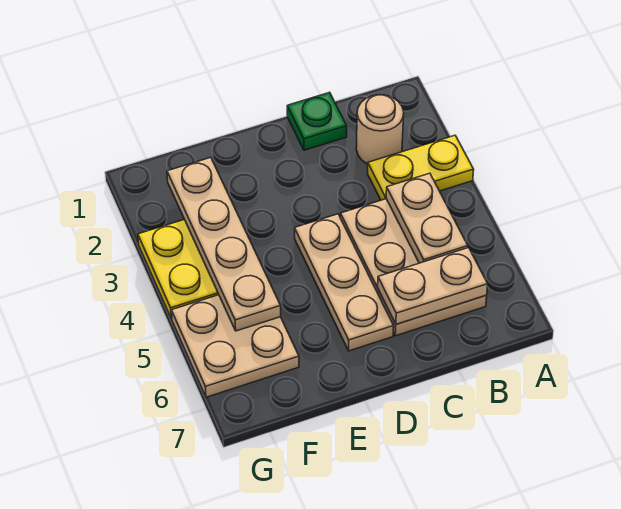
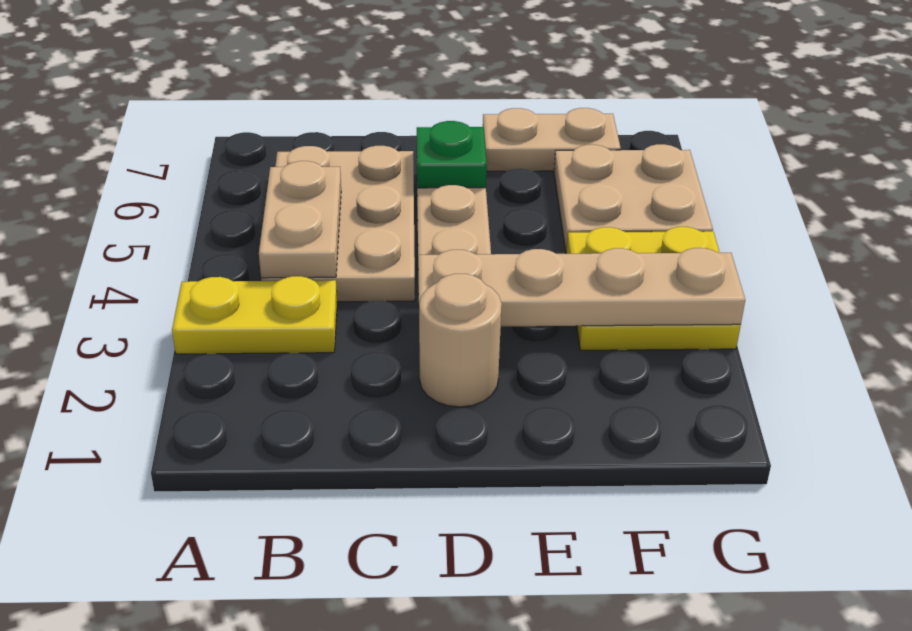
tan 1x1 round brick [356,95,404,164] -> tan 1x1 round brick moved to [419,274,502,407]
tan 1x2 plate [378,248,488,324] -> tan 1x2 plate moved to [483,108,621,171]
green 1x1 plate [287,92,347,150] -> green 1x1 plate moved to [417,121,487,188]
tan 1x4 plate [167,158,281,331] -> tan 1x4 plate turned to [418,248,745,326]

